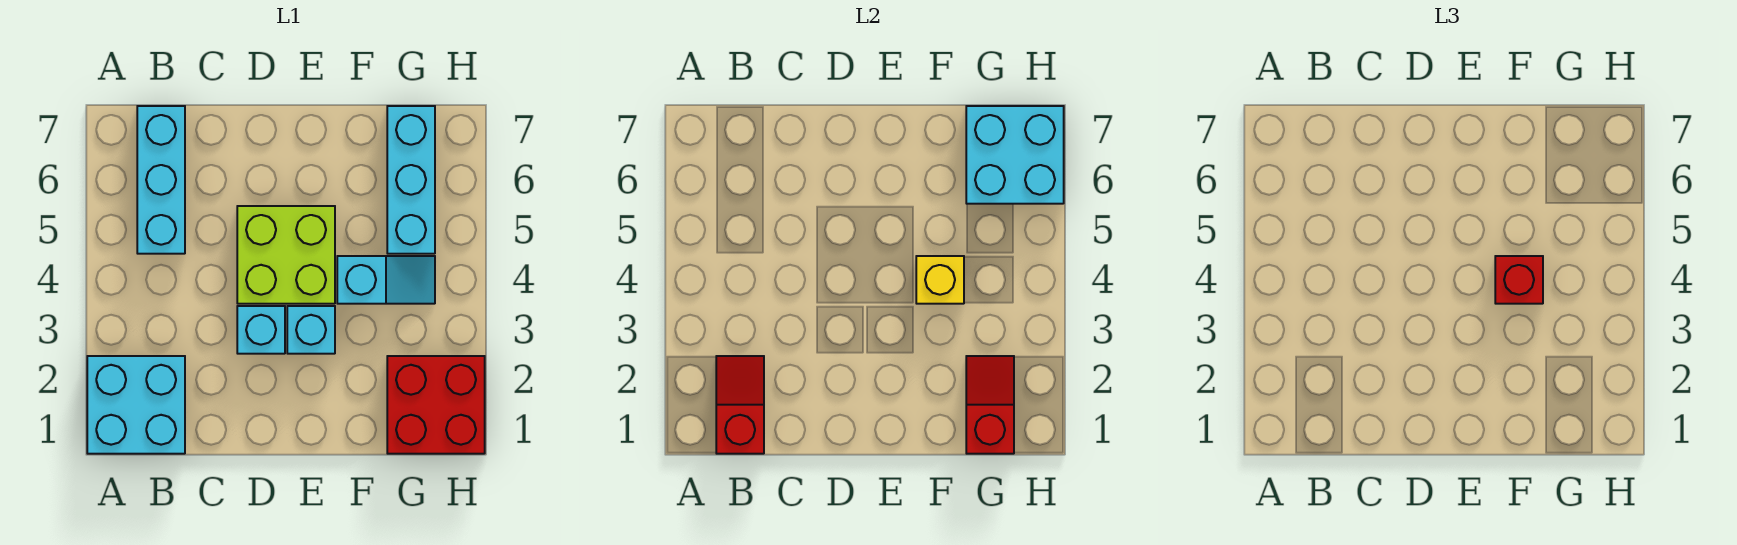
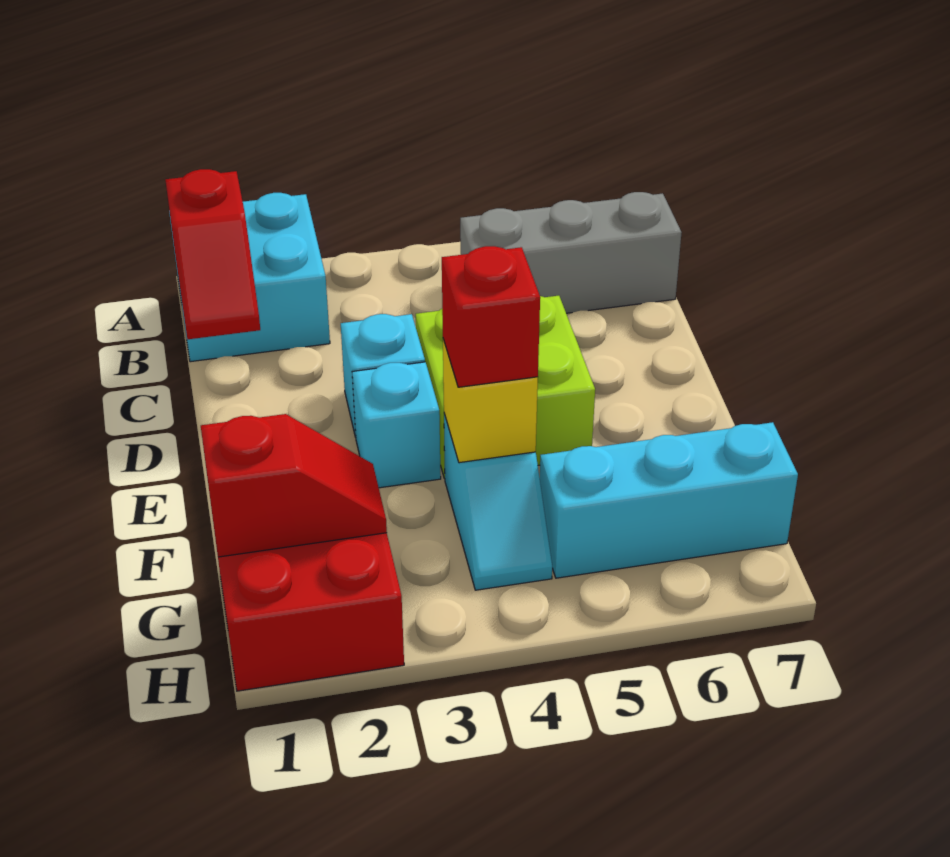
red 1x2 slope [716,356,764,454] -> red 1x2 slope turned to [165,169,260,339]
cyan 1x3 brick [137,106,185,254] -> grey 1x3 brick [460,192,682,313]
cyan 2x2 brick [966,106,1064,204] -> none

